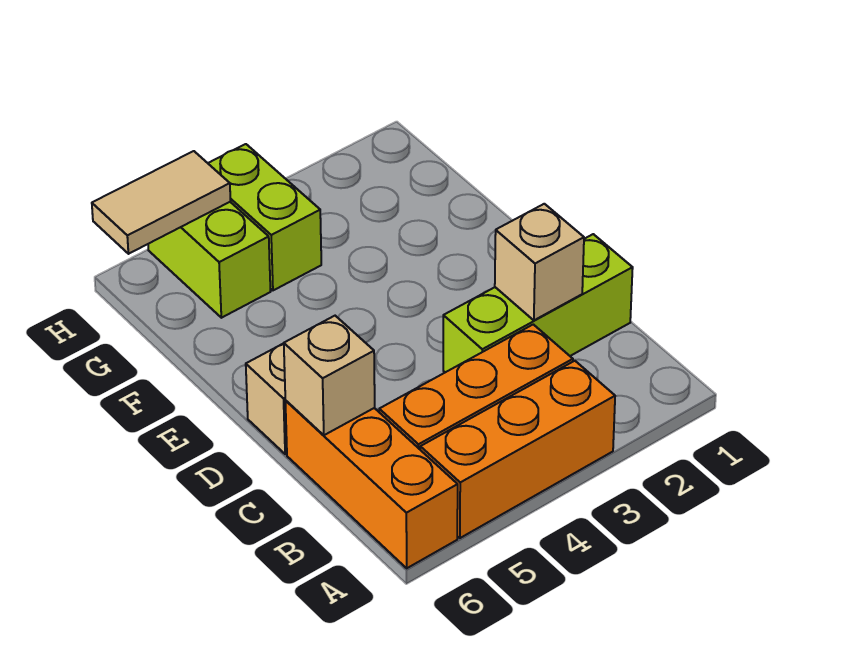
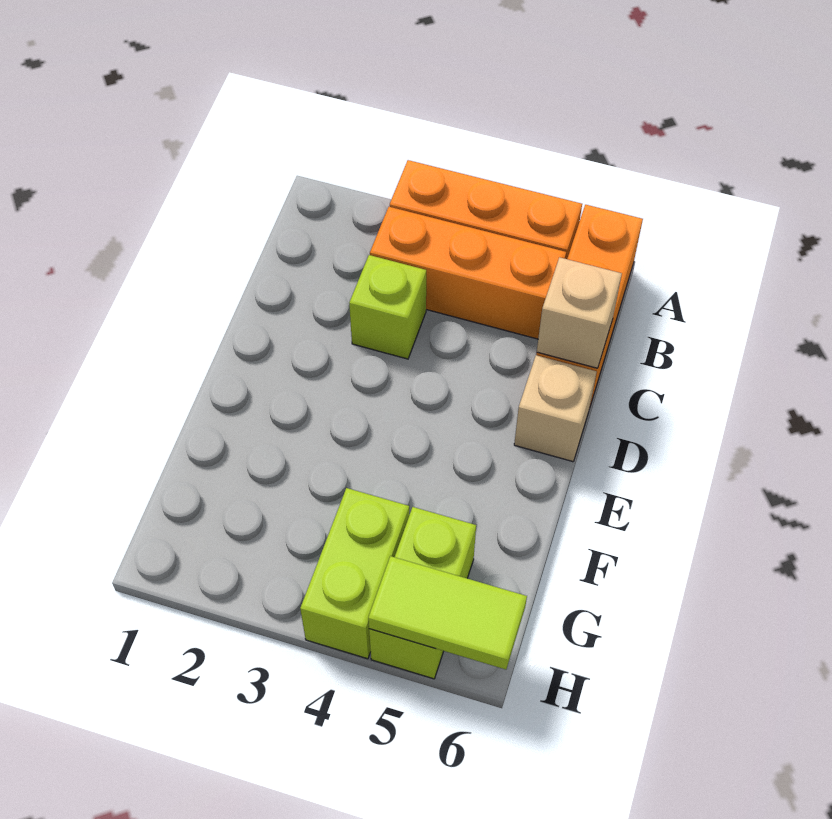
lime 1x3 brick [443,234,633,372] -> lime 1x1 brick [349,255,426,359]
tan 1x1 brick [495,204,584,320] -> none
tan 1x2 tile [92,151,231,254] -> lime 1x2 tile [368,556,527,669]

